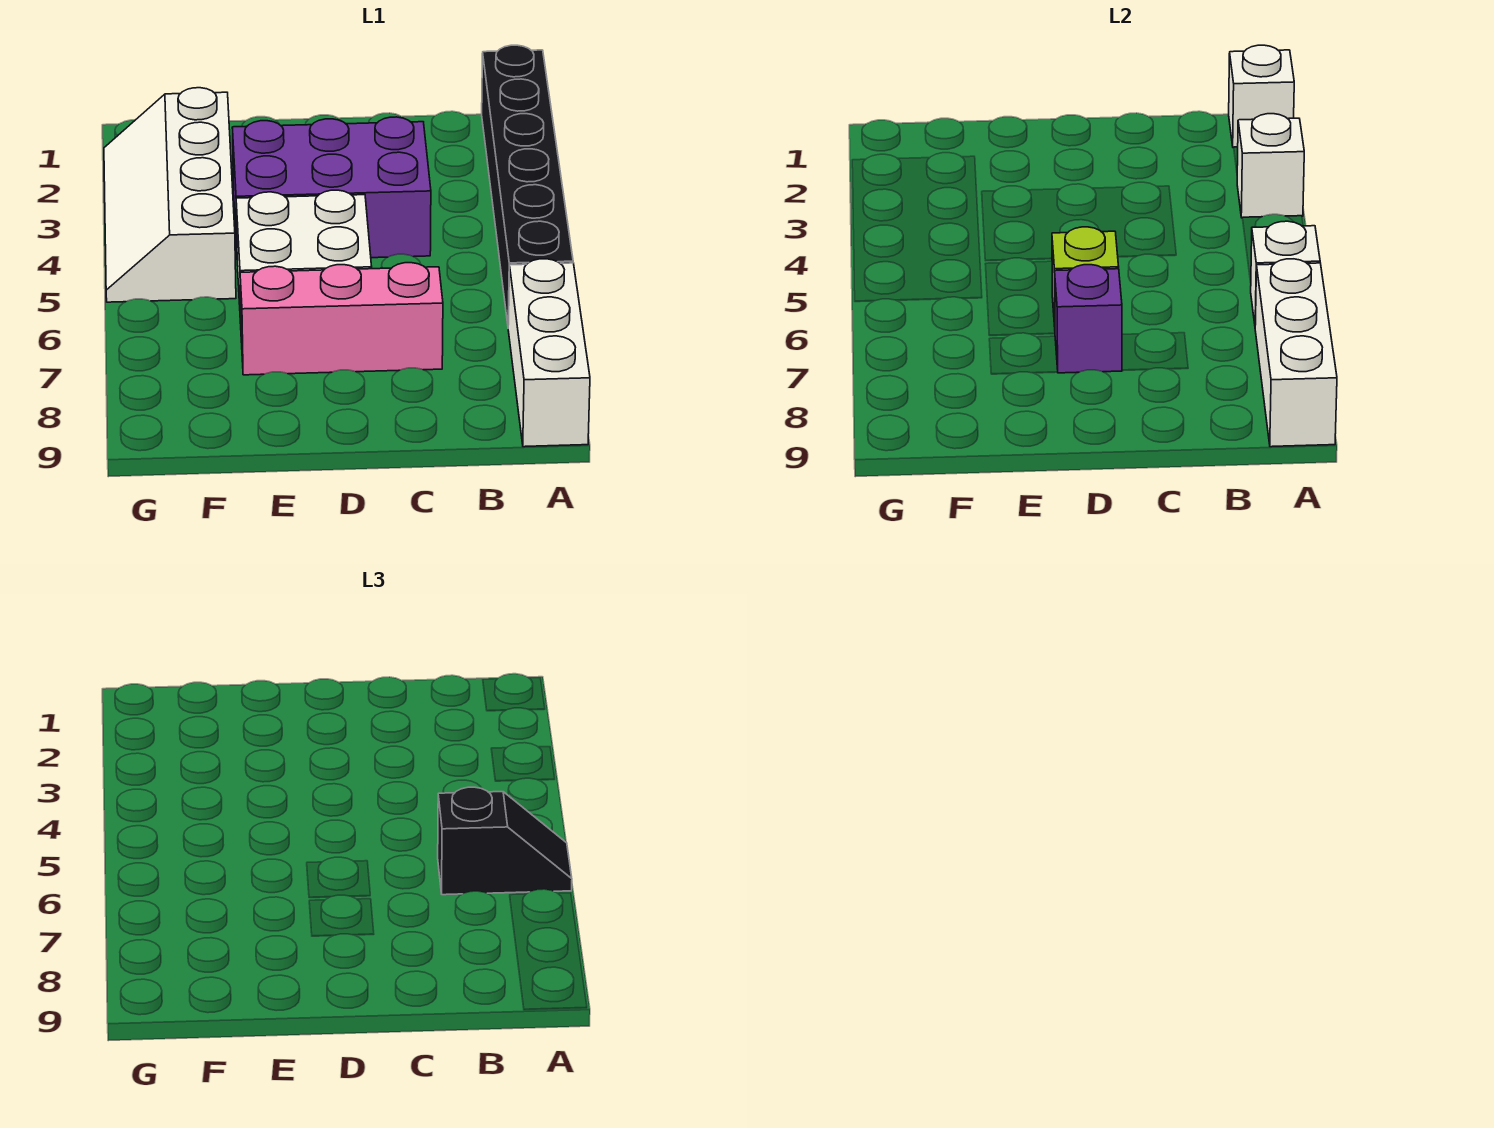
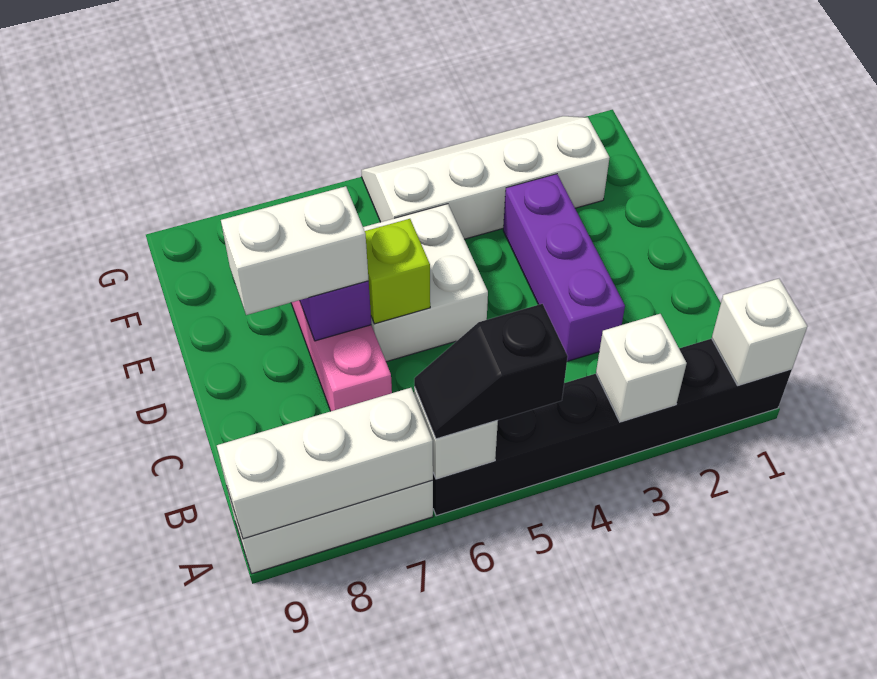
black 1x2 slope [438,787,572,895] -> black 1x2 slope turned to [414,304,568,439]
purple 2x3 brick [232,117,431,258] -> purple 1x3 brick [503,174,625,361]
none -> white 1x2 brick [221,186,369,315]

